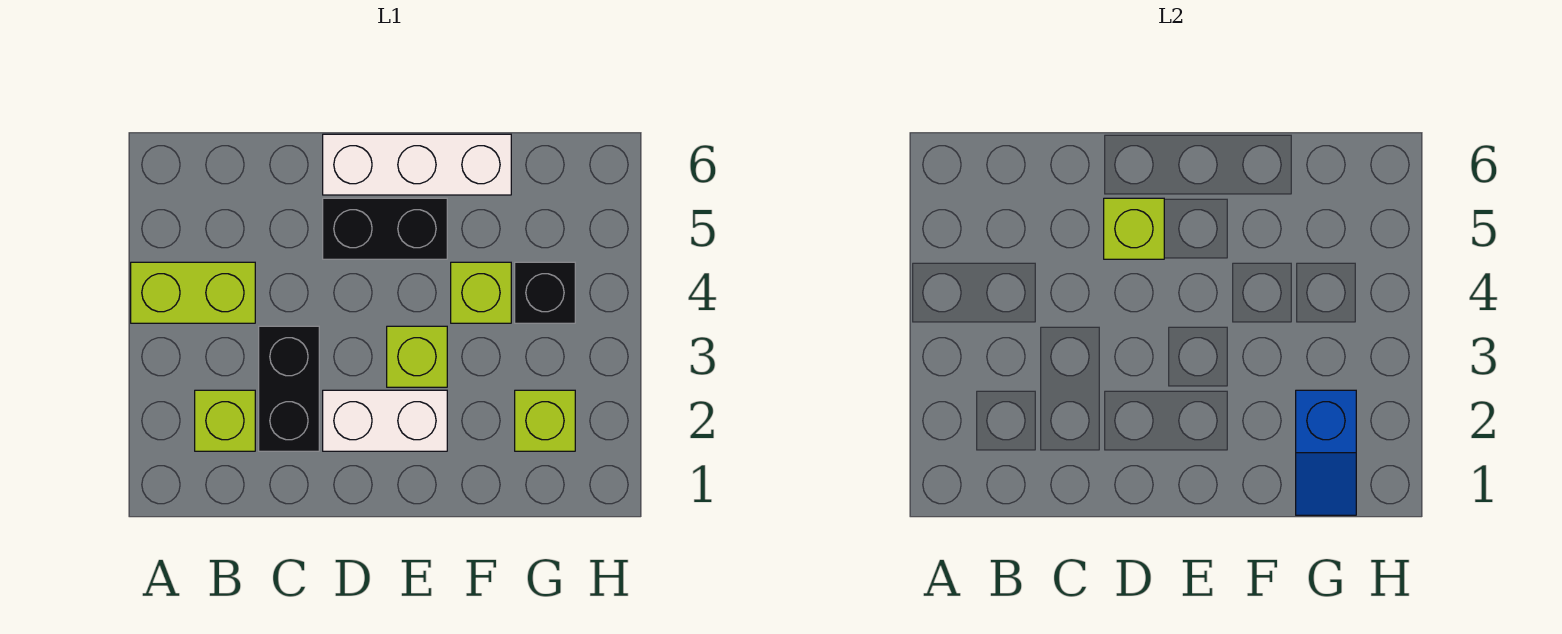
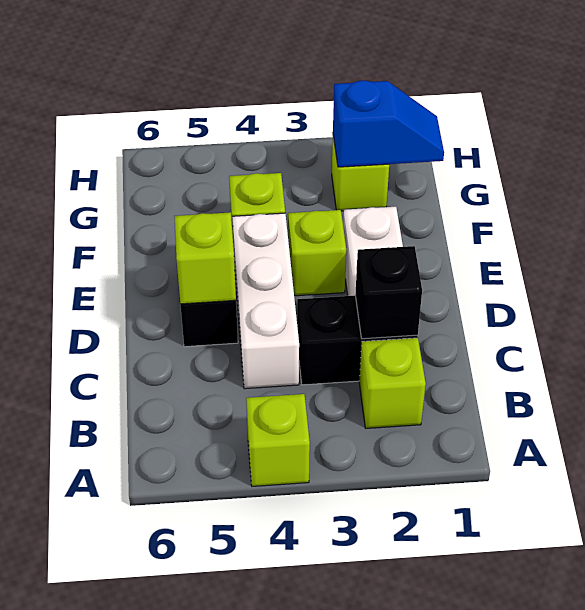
lime 1x2 brick [131,262,255,323] -> lime 1x1 brick [246,394,310,486]
white 1x3 brick [323,134,511,195] -> white 1x3 brick moved to [232,213,299,389]
black 1x1 brick [515,262,575,323] -> black 1x1 brick moved to [355,246,422,339]

